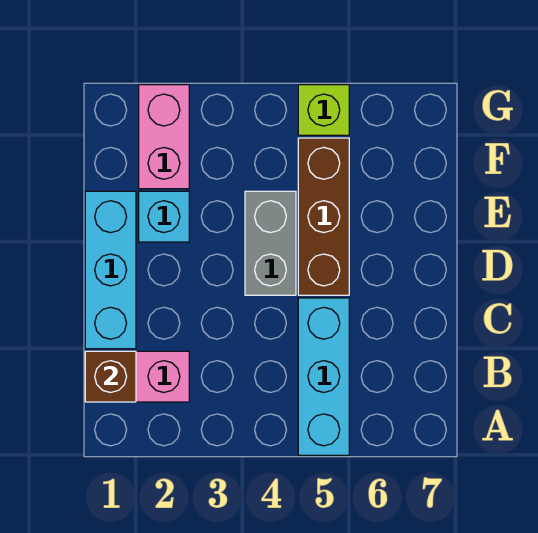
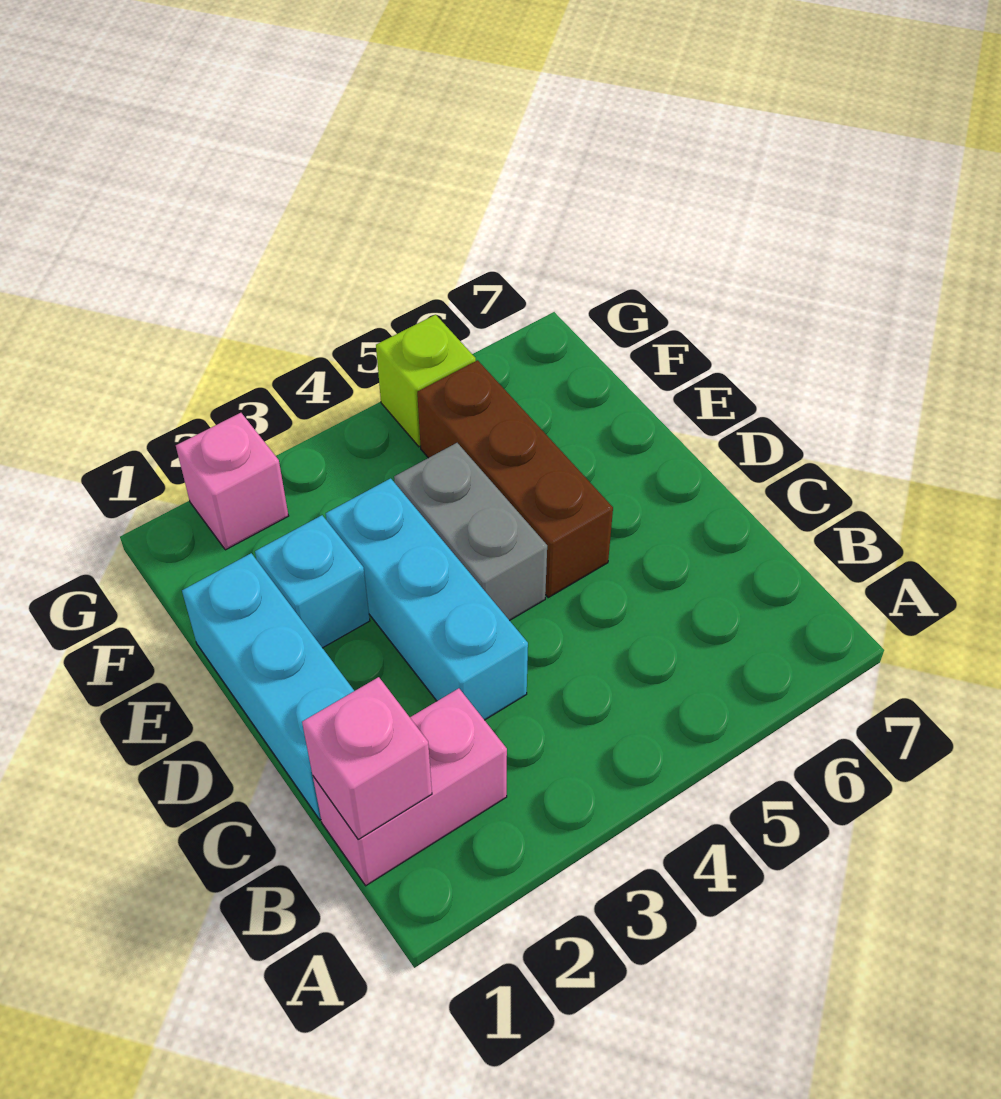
cyan 1x3 brick [298,298,349,455] -> cyan 1x3 brick moved to [326,478,528,720]
brown 1x1 brick [85,351,136,402] -> pink 1x1 brick [302,677,432,839]
pink 1x2 brick [139,85,189,189] -> pink 1x1 brick [176,413,288,550]

